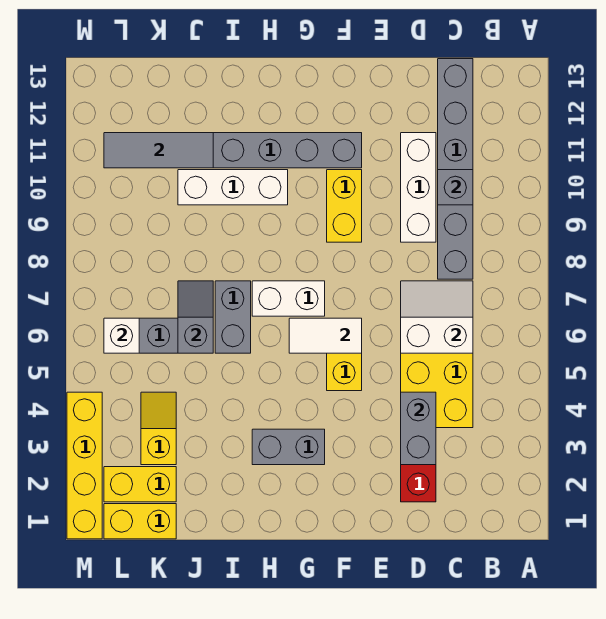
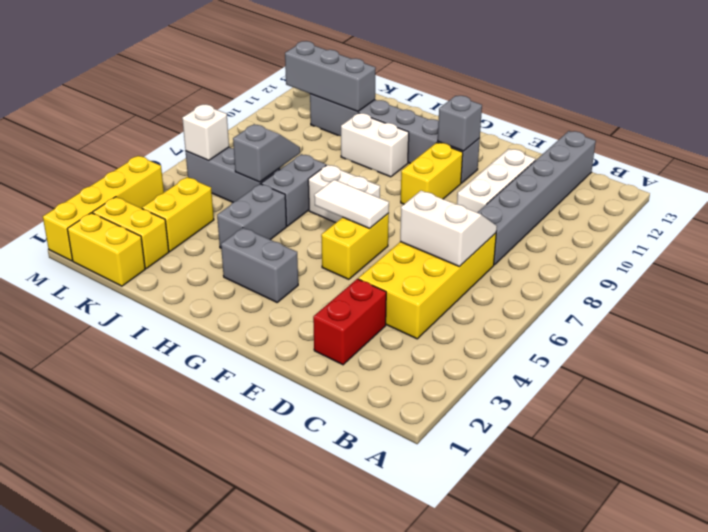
grey 1x1 brick [438,170,473,205] -> grey 1x1 brick moved to [438,96,482,151]
grey 1x2 brick [401,392,436,465] -> grey 1x2 brick moved to [217,184,287,248]
white 1x3 brick [178,170,288,205] -> white 1x2 brick [341,113,409,177]
grey 1x3 tile [104,133,213,168] -> grey 1x3 brick [285,41,376,112]
yellow 1x2 slope [141,392,176,465] -> yellow 1x2 brick [142,177,214,252]

